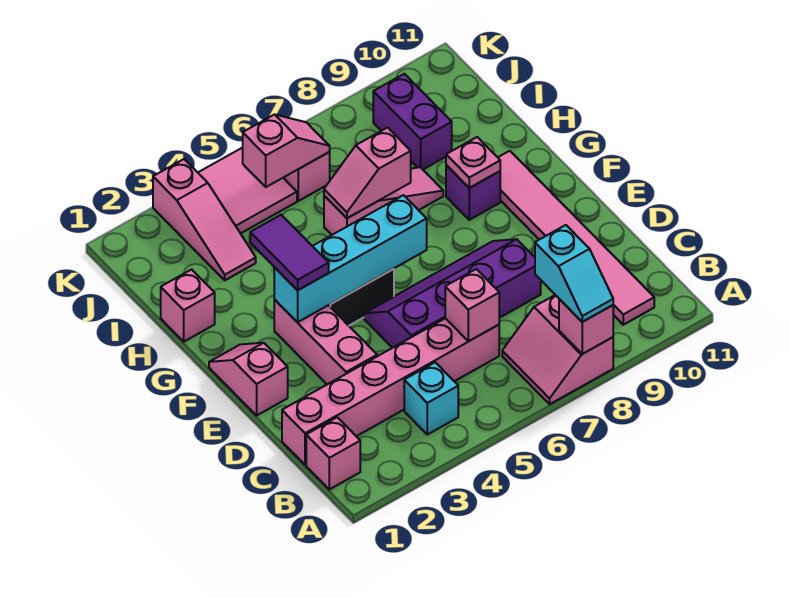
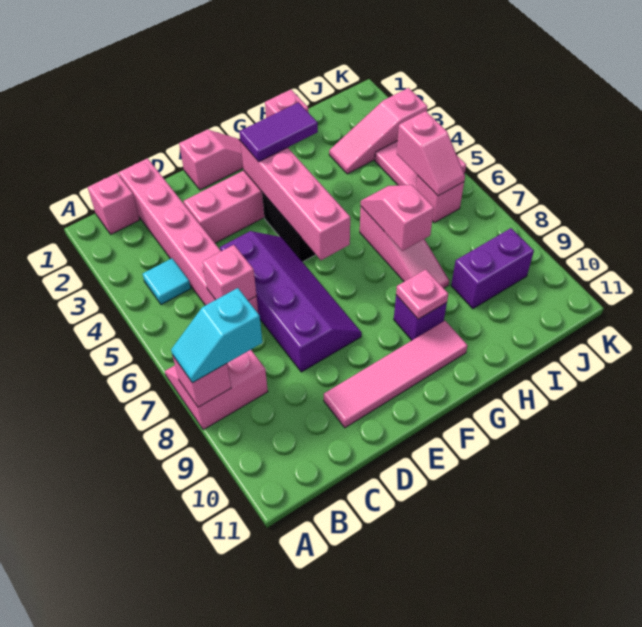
cyan 1x1 brick [404,362,458,435] -> cyan 1x1 tile [143,258,191,305]
pink 1x6 tile [498,151,654,325] -> pink 1x4 tile [324,321,468,428]
cyan 1x4 brick [274,195,427,322] -> pink 1x4 brick [241,142,350,260]

